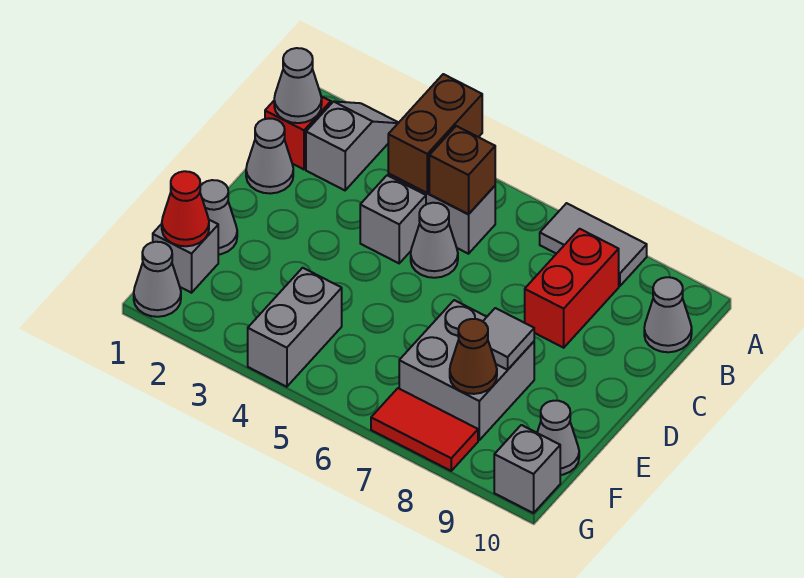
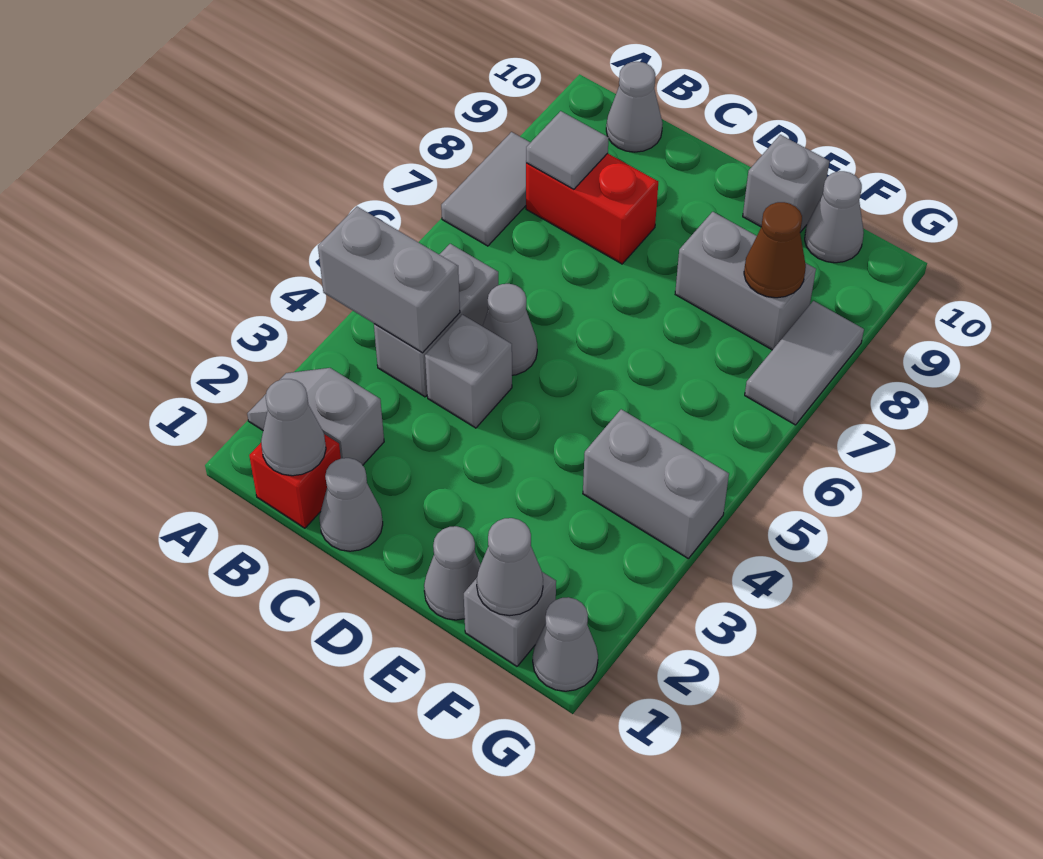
brown 1x2 brick [388,74,482,193] -> grey 1x2 brick [318,207,460,353]
brown 1x1 brick [429,126,495,214] -> none
grey 2x2 brick [399,300,534,440] -> grey 1x2 brick [675,212,816,350]
grey 1x1 tile [483,308,534,370] -> grey 1x1 tile moved to [526,111,609,189]
red 1x1 cone [162,171,209,246] -> grey 1x1 cone [477,518,543,616]
red 1x2 tile [371,388,478,471] -> grey 1x2 tile [745,301,864,425]
grey 1x1 brick [494,425,560,513] -> grey 1x1 brick moved to [743,135,830,232]

